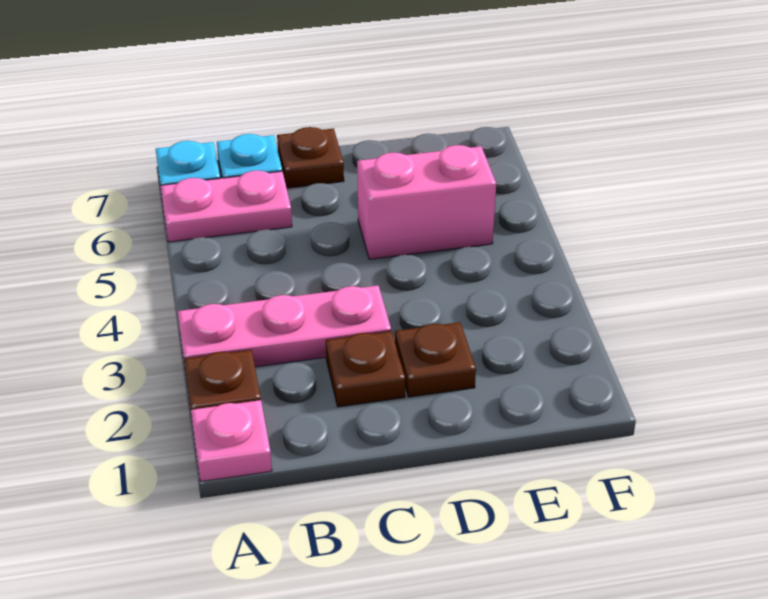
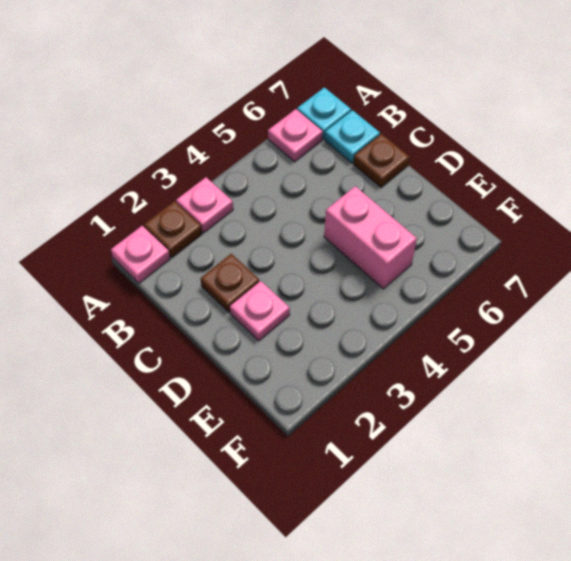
pink 1x3 plate [177,286,391,367] -> pink 1x1 plate [176,177,233,233]
pink 1x2 plate [161,170,292,242] -> pink 1x1 plate [268,109,323,162]
brown 1x1 plate [395,322,476,397] -> pink 1x1 plate [230,281,290,341]

